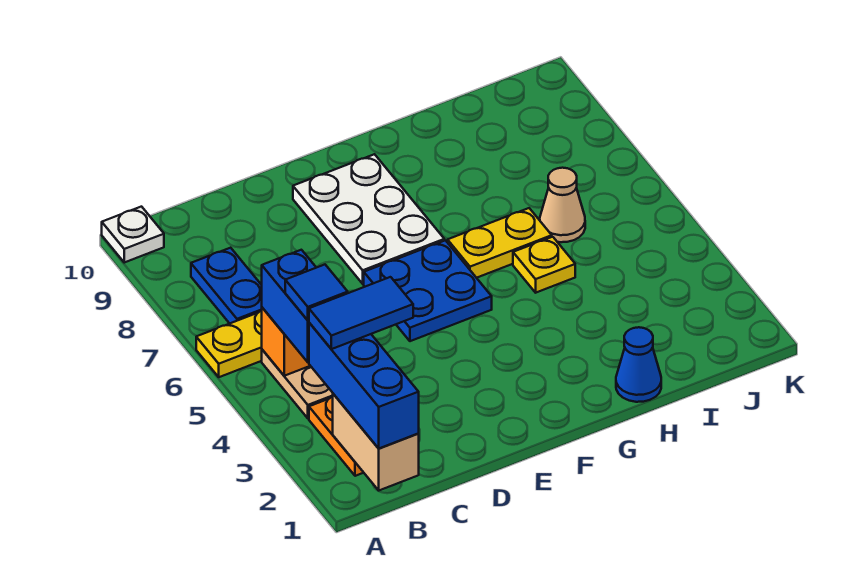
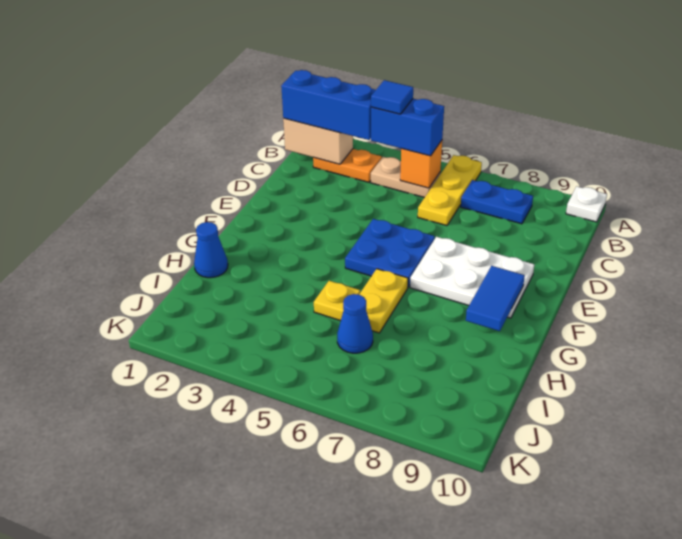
blue 1x2 tile [309,277,413,349] -> blue 1x2 tile moved to [466,266,525,331]
tan 1x1 cone [540,168,585,242] -> blue 1x1 cone [337,294,373,353]

